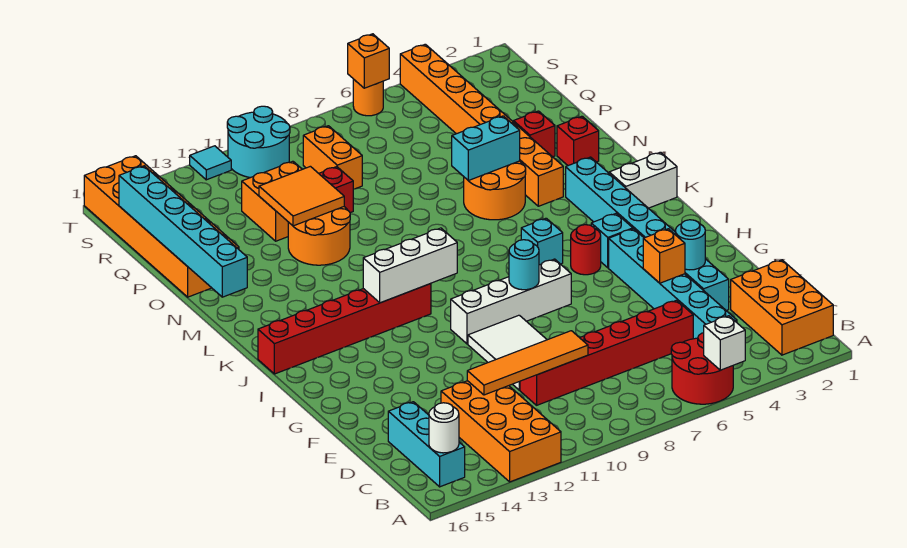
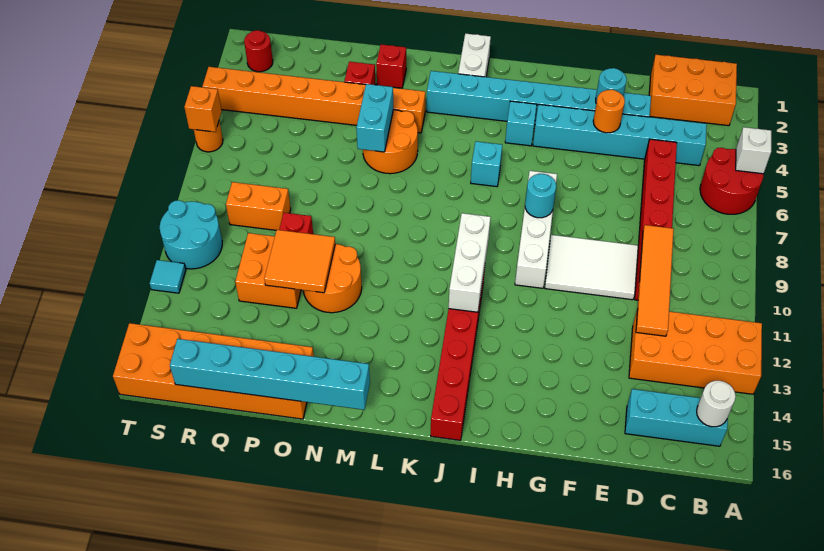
orange 1x1 brick [643,229,685,283] -> orange 1x1 round brick [593,90,625,133]
red 1x1 round brick [571,225,601,275] -> red 1x1 round brick moved to [244,30,273,72]

